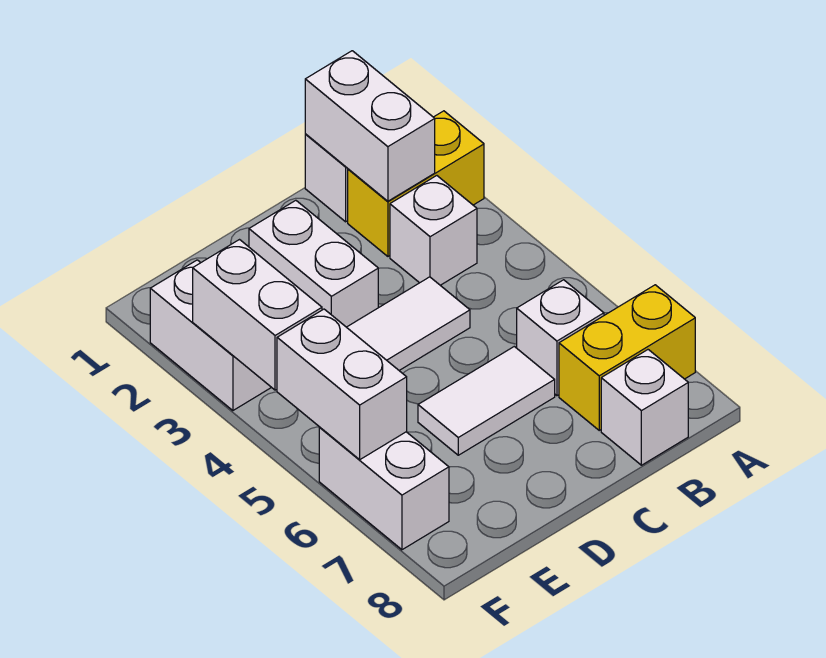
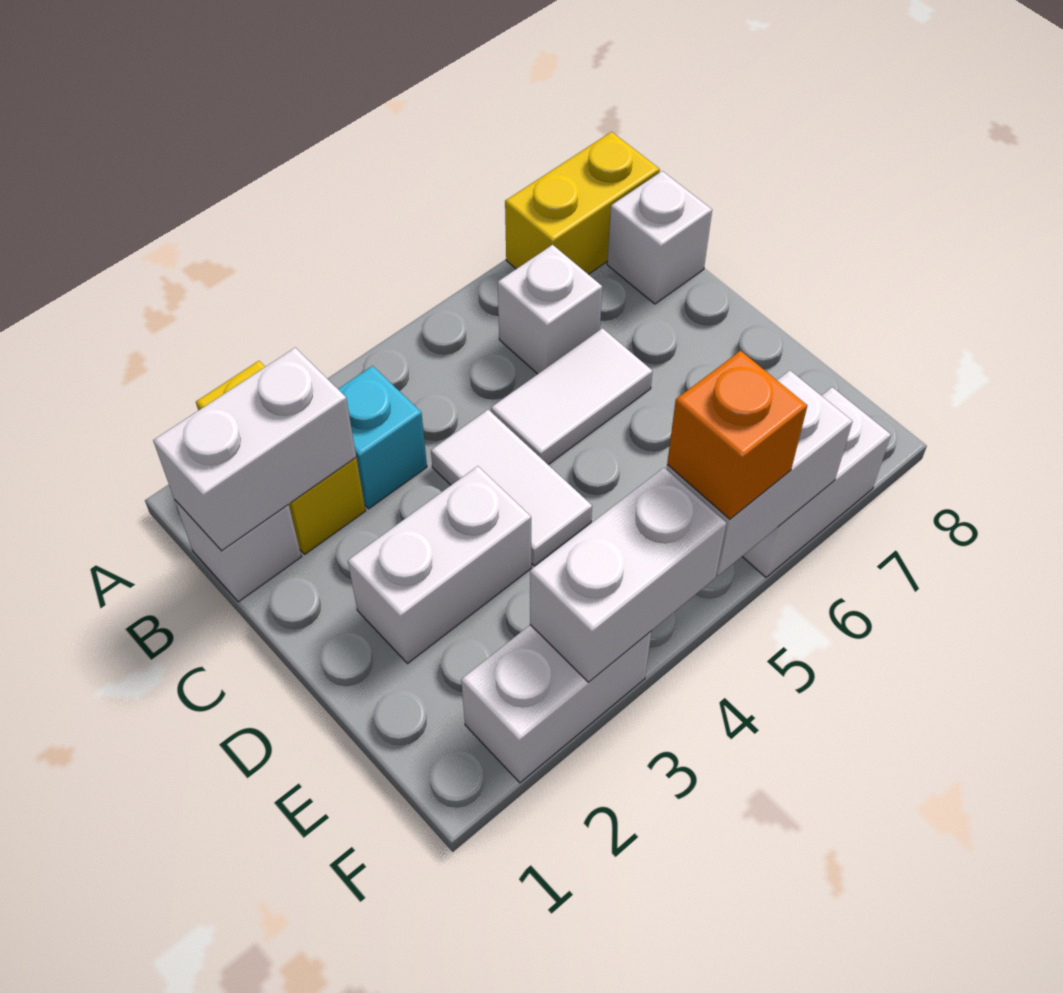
yellow 1x2 brick [559,285,695,430] -> yellow 1x2 brick turned to [505,132,660,274]
white 1x1 brick [390,176,477,285] -> cyan 1x1 brick [338,366,427,509]
white 1x2 tile [418,346,555,455] -> white 1x2 tile turned to [491,328,653,465]
none -> orange 1x1 brick [667,351,807,519]

